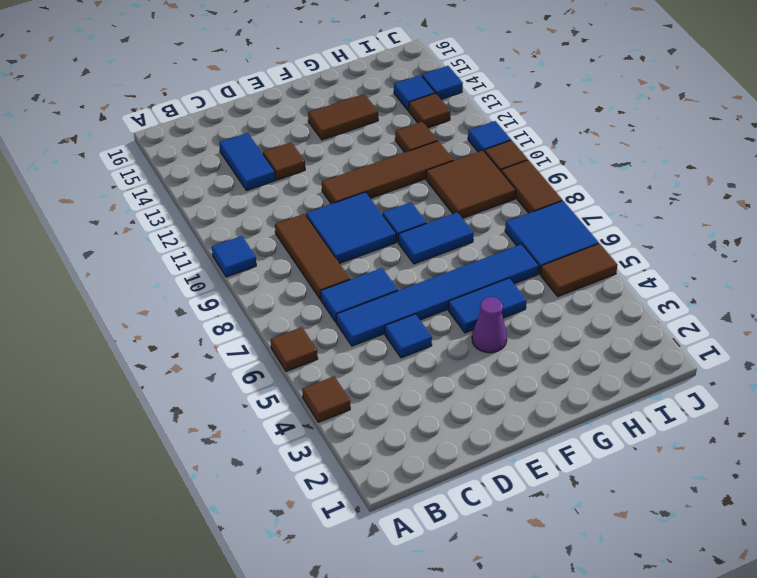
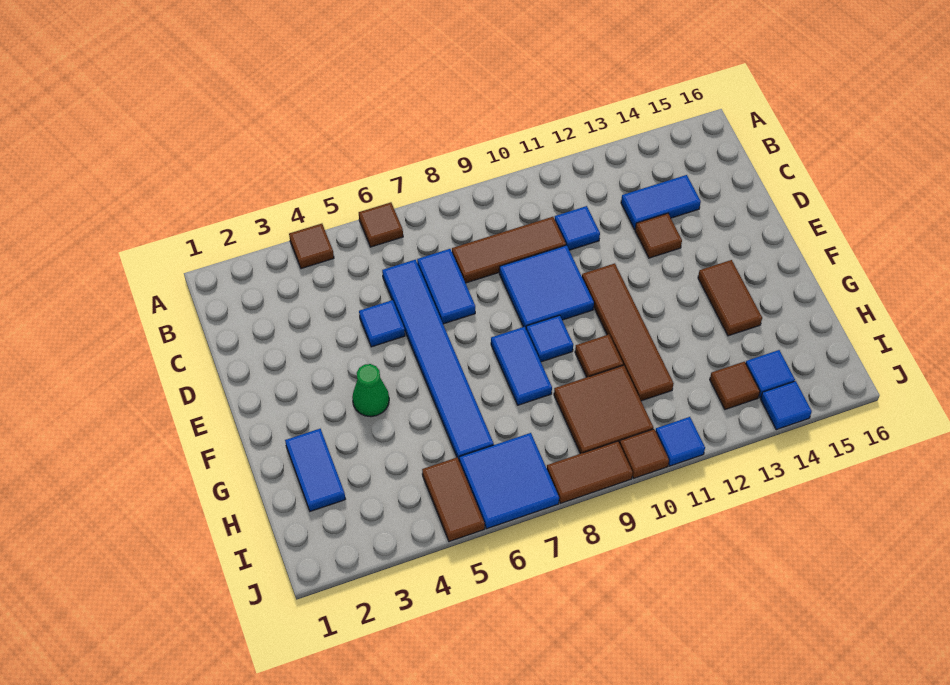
blue 1x1 tile [212,236,256,277] -> blue 1x1 tile moved to [555,206,600,250]
purple 1x1 cone [472,297,507,353] -> green 1x1 cone [352,364,389,417]
blue 1x2 tile [448,278,526,333] -> blue 1x2 tile moved to [285,429,345,511]
brown 1x1 tile [395,122,438,152] -> brown 1x1 tile moved to [575,334,623,377]

